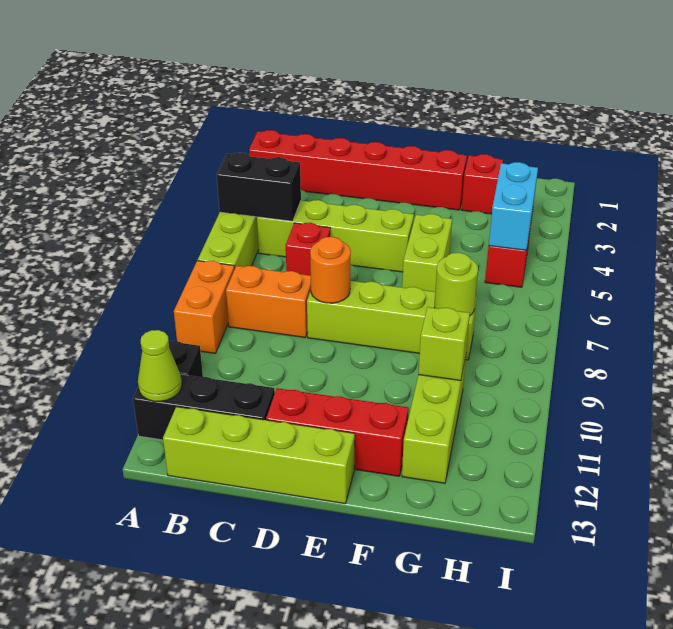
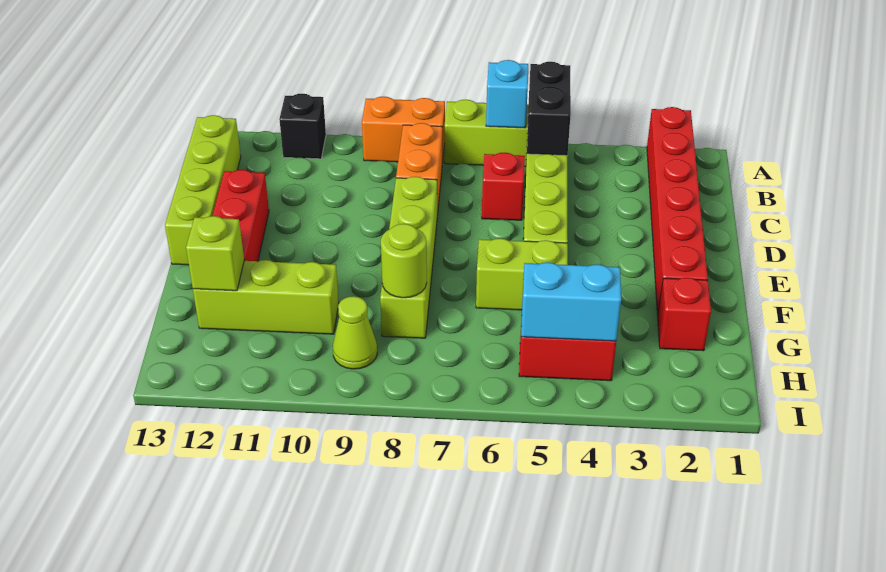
none -> cyan 1x1 brick [486,60,528,128]
black 1x3 brick [133,374,275,440] -> none
lime 1x1 cone [138,330,182,401] -> lime 1x1 cone moved to [333,296,377,369]
orange 1x1 round brick [310,237,351,303] -> none
lime 1x1 brick [418,307,470,381] -> lime 1x1 brick moved to [186,216,244,291]

